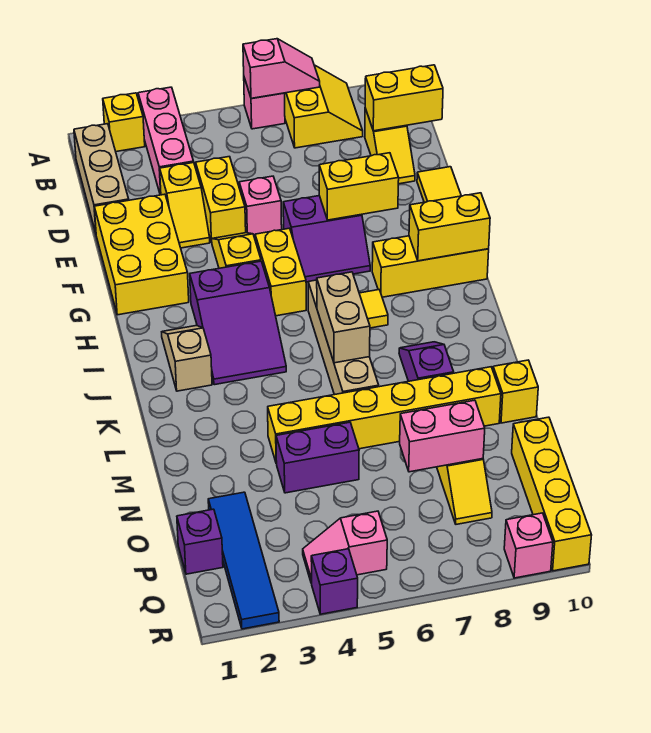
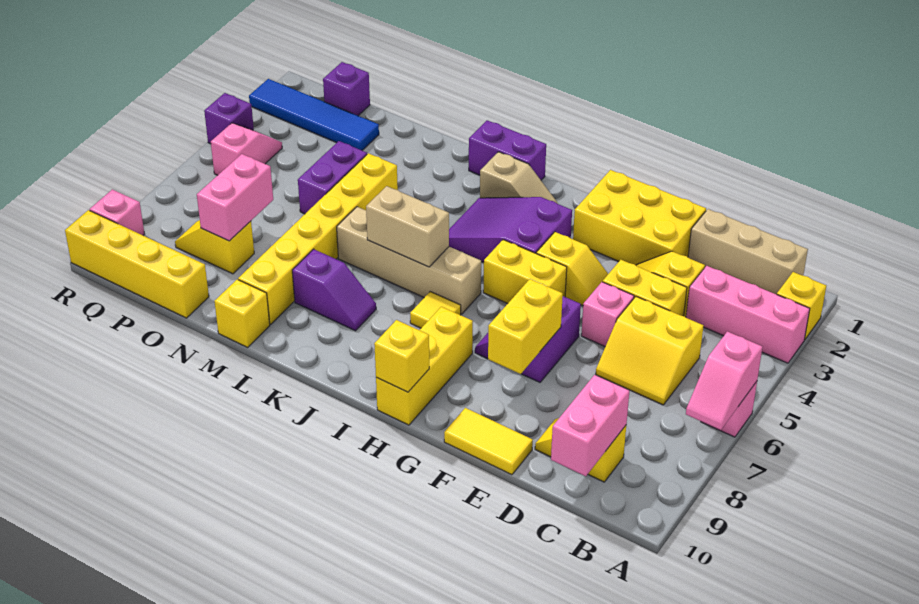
yellow 2x2 slope [285,65,363,148] -> yellow 2x2 slope moved to [596,297,703,405]
yellow 1x2 brick [365,65,443,131] -> pink 1x2 brick [551,375,629,476]
yellow 1x2 brick [409,193,490,261] -> yellow 1x1 brick [374,320,429,392]
none -> purple 1x2 brick [469,120,546,180]

